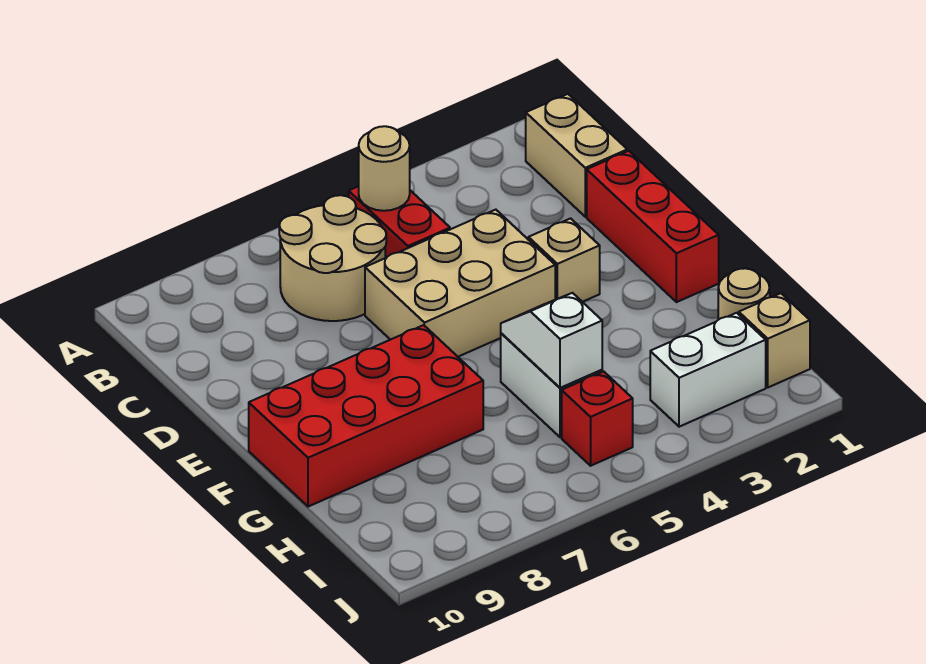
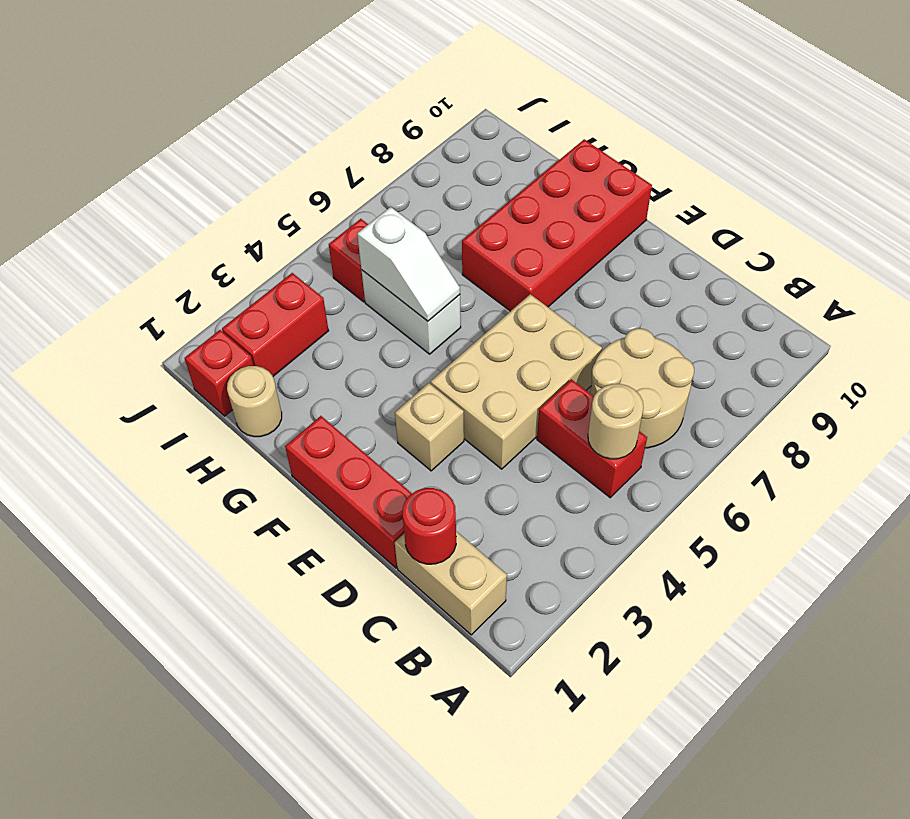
none -> red 1x1 round brick [403,488,456,564]
tan 1x1 brick [739,293,810,387] -> red 1x1 brick [185,330,253,416]
white 1x2 brick [650,313,766,427] -> red 1x2 brick [222,273,329,376]

